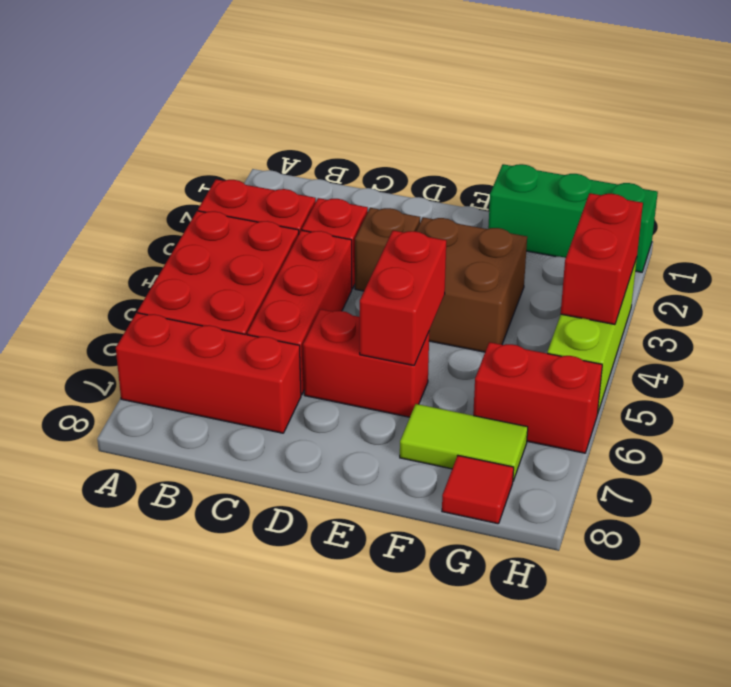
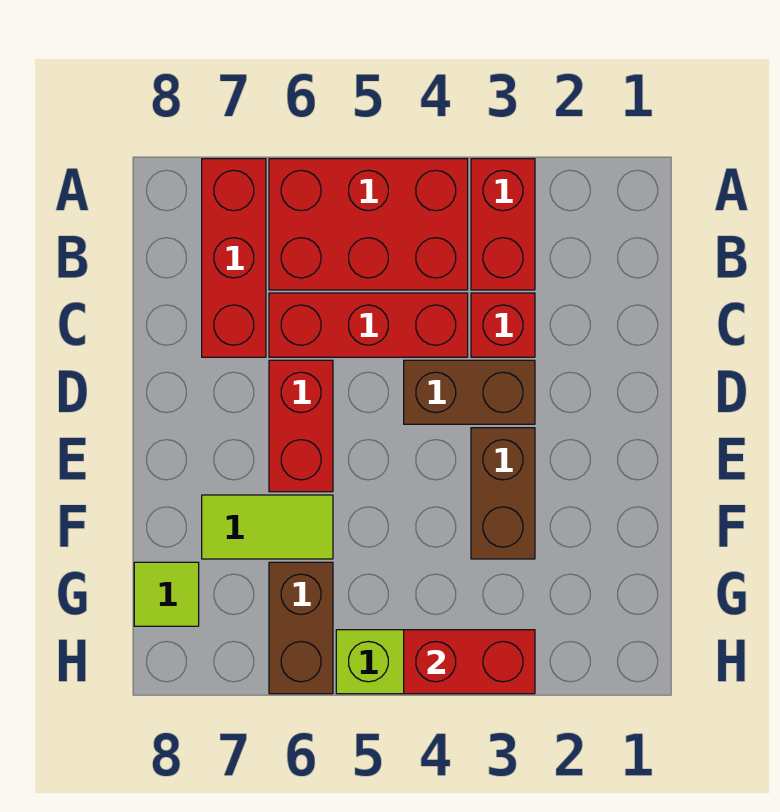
brown 1x1 brick [355,208,420,291] -> brown 1x2 brick [404,360,535,424]
brown 2x2 brick [416,217,527,352] -> brown 1x2 brick [471,428,535,559]
red 1x2 brick [360,230,446,366] -> none
green 1x3 brick [488,164,658,272] -> none
lime 1x2 tile [400,404,528,481] -> lime 1x2 tile turned to [202,495,333,559]
red 1x2 brick [473,342,602,453] -> brown 1x2 brick [269,562,333,694]
red 1x1 tile [442,456,514,524] -> lime 1x1 tile [134,562,199,626]

